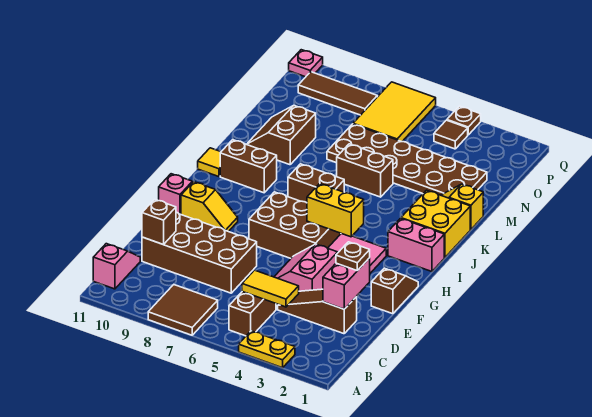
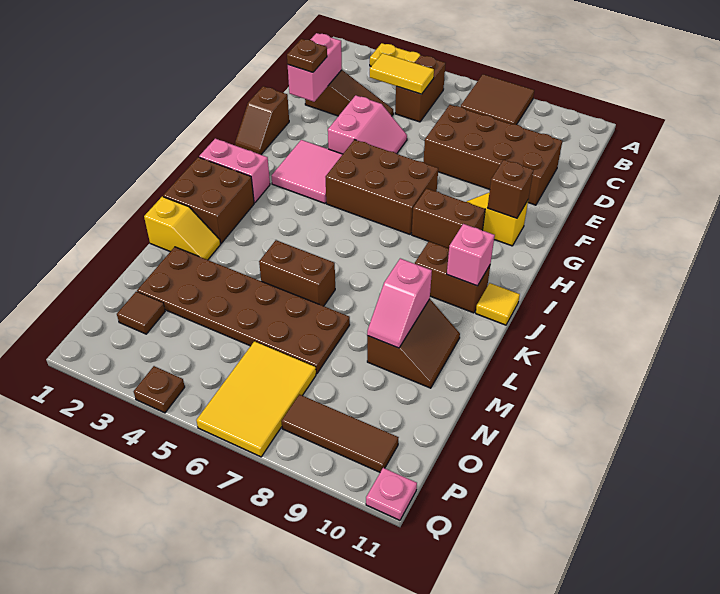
pink 1x2 slope [93,244,140,289] -> pink 1x2 slope moved to [367,258,432,348]
brown 1x1 brick [142,199,176,244] -> brown 1x1 brick moved to [488,160,533,218]
pink 1x1 brick [159,174,192,214] -> pink 1x1 brick moved to [447,224,495,286]
yellow 1x2 brick [307,184,364,237] -> none
yellow 2x2 brick [401,190,470,257] -> brown 2x2 brick [163,157,254,243]
brown 1x2 brick [288,164,344,203] -> brown 1x2 brick moved to [412,189,485,249]
brown 1x1 tile [434,120,468,149] -> brown 1x1 tile moved to [117,292,165,334]

